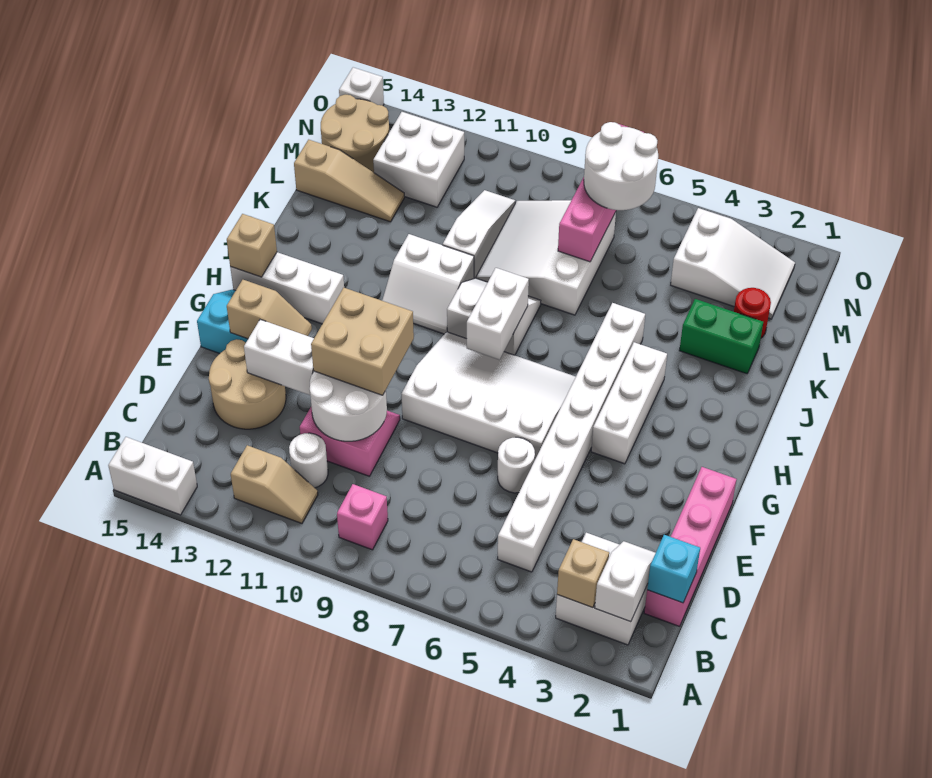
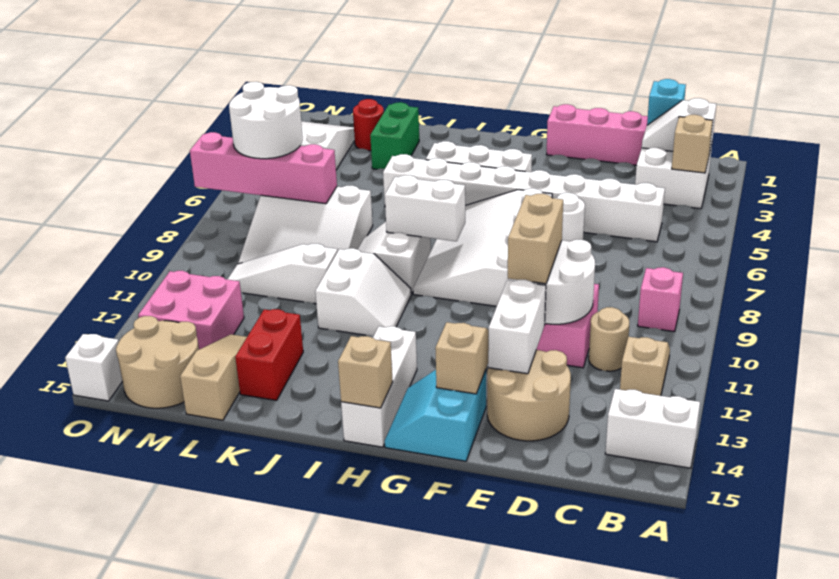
white 1x2 brick [108,437,197,515] -> white 1x2 brick turned to [605,389,700,468]
white 1x1 round brick [289,433,328,488] -> tan 1x1 round brick [589,307,629,371]
tan 2x2 brick [311,288,414,395] -> tan 1x2 brick [508,194,563,284]
none -> red 1x2 brick [235,309,303,400]
white 2x2 brick [373,112,464,207] -> pink 2x2 brick [138,271,244,349]

